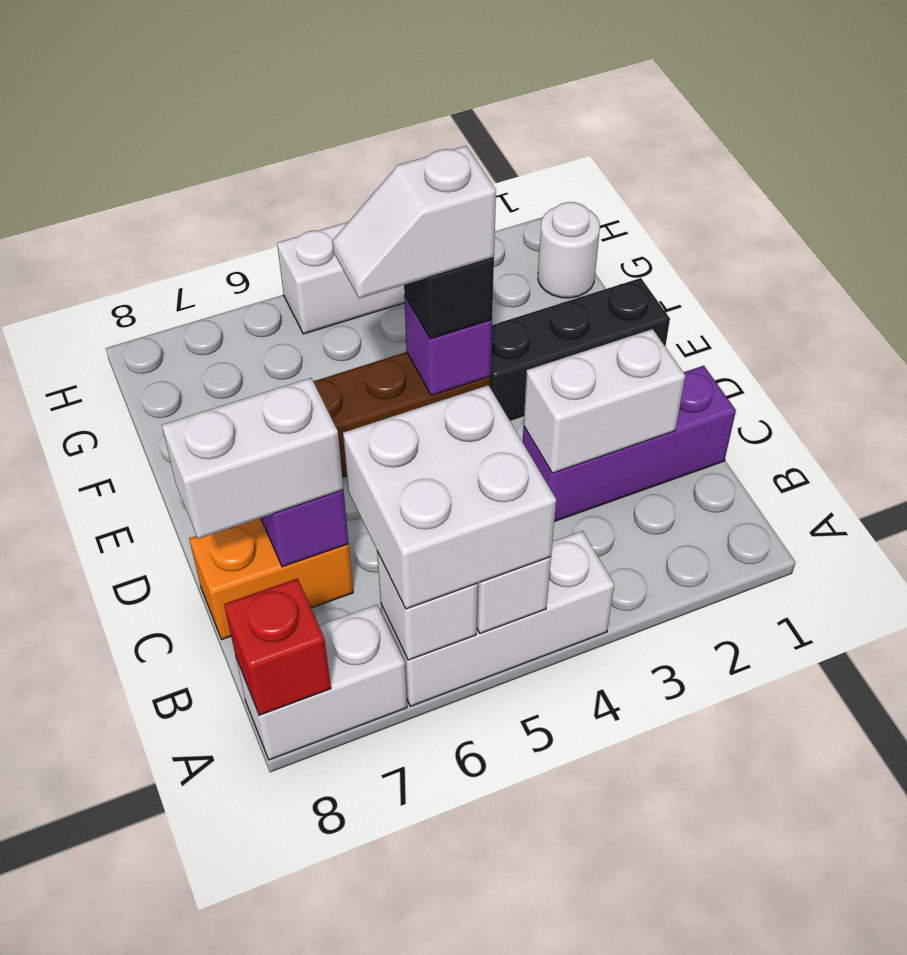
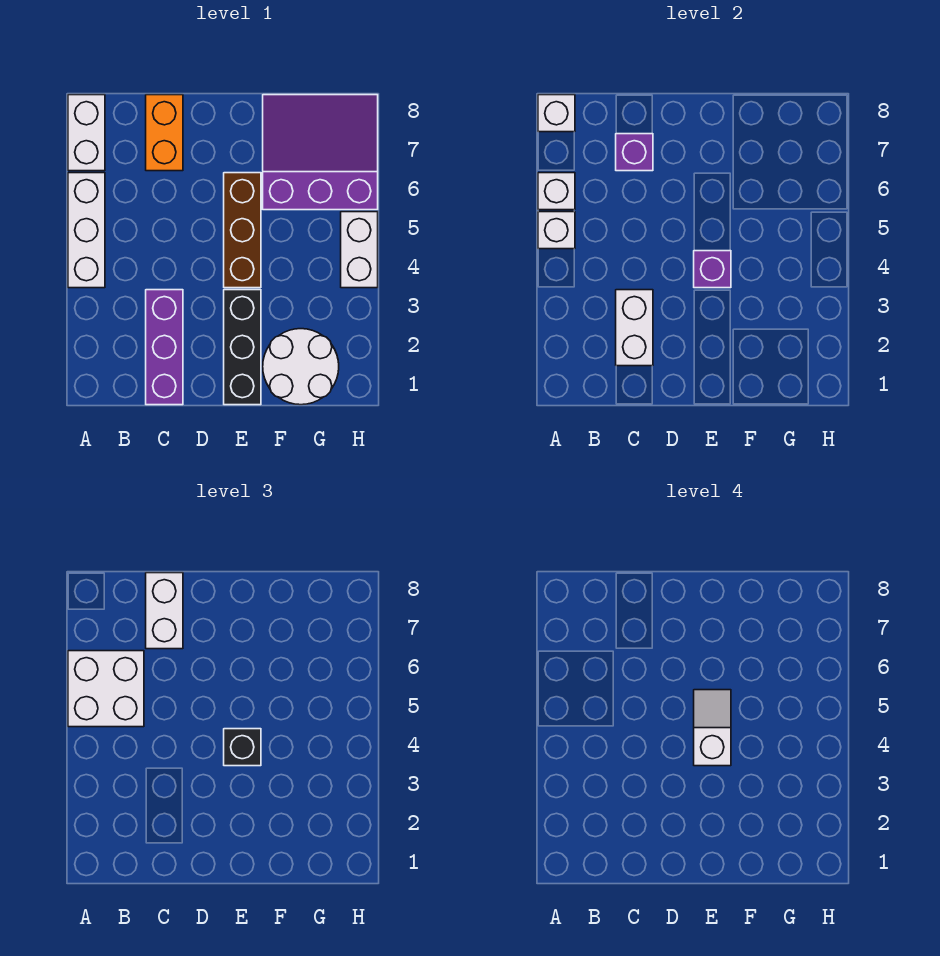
red 1x1 brick [224,578,331,715] -> white 1x1 brick [538,95,575,132]
none -> purple 3x3 slope [263,95,378,210]
white 1x1 round brick [538,202,600,298] -> white 2x2 round brick [263,329,339,405]

